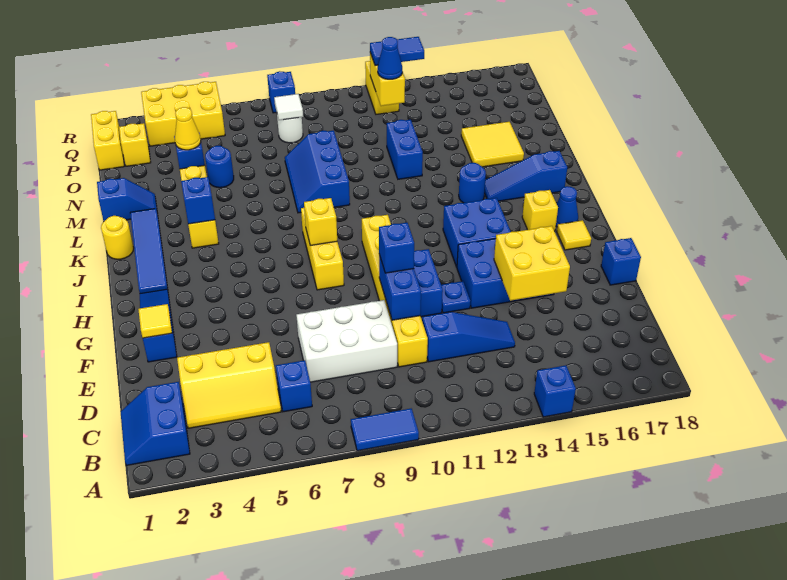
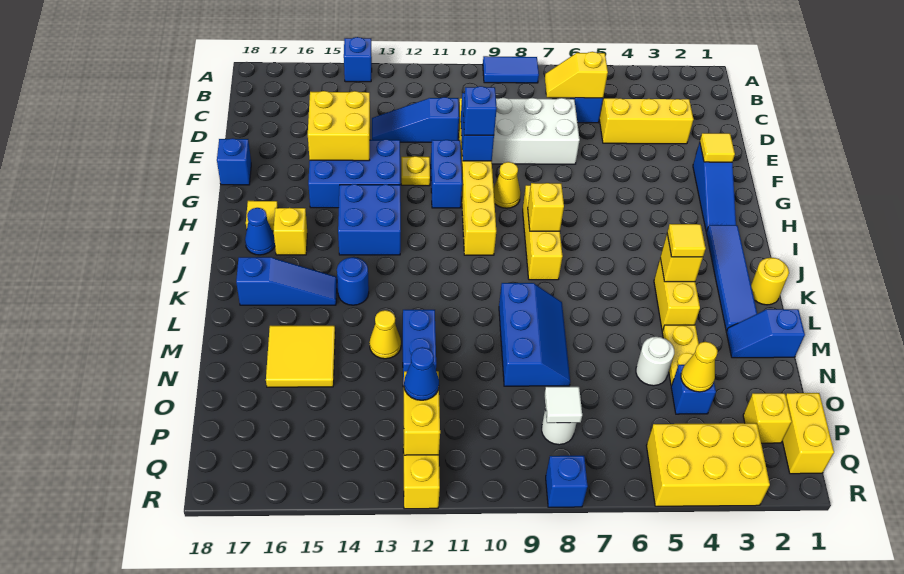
blue 2x2 slope [121,382,190,466] -> none
none -> yellow 1x2 slope [545,52,608,98]
blue 1x1 plate [441,281,470,313] -> yellow 1x1 plate [401,156,430,186]
none -> yellow 1x1 cone [493,162,521,208]
blue 1x1 brick [181,177,215,224] -> yellow 1x1 brick [660,234,703,282]
none -> yellow 1x1 tile [667,224,706,257]
none -> yellow 1x1 cone [369,310,401,359]
blue 1x1 round brick [205,146,234,188] -> white 1x1 round brick [636,337,674,386]
blue 1x2 tile [370,37,424,65] -> none

